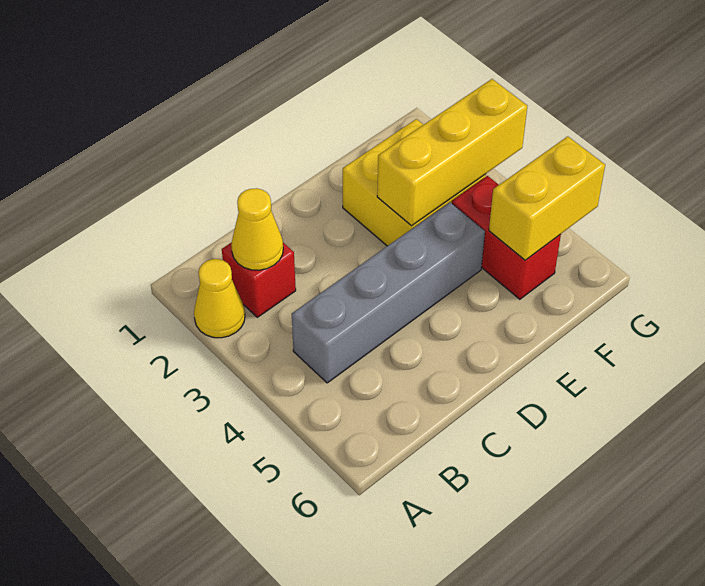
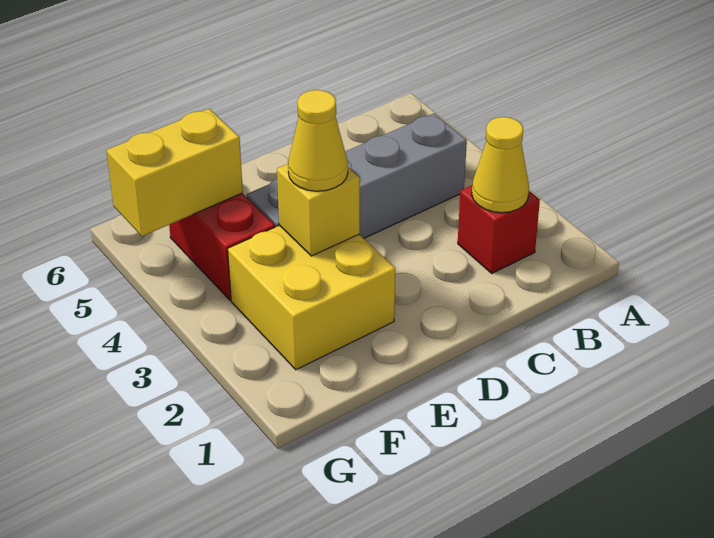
yellow 1x1 cone [194,259,245,338] -> yellow 1x1 cone moved to [288,90,348,191]
yellow 1x3 brick [377,79,527,226] -> yellow 1x1 brick [277,164,360,256]

